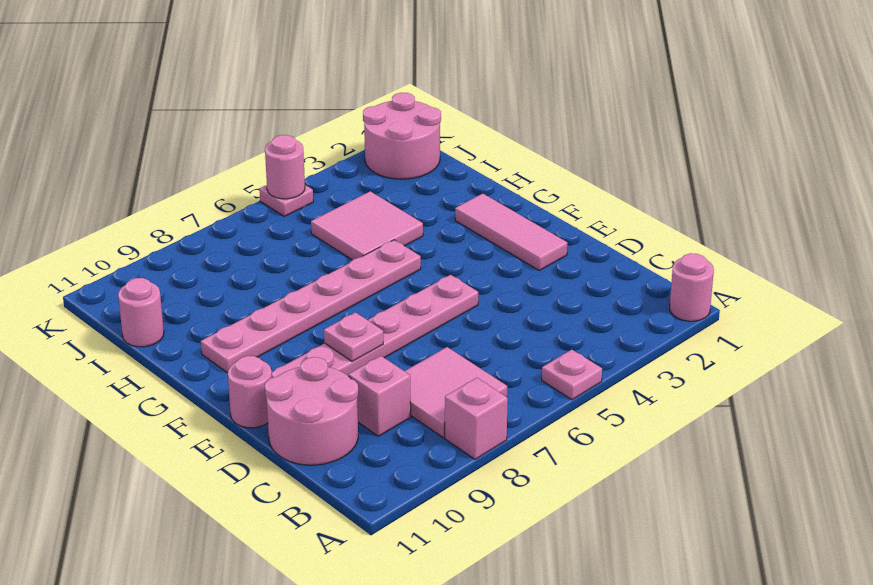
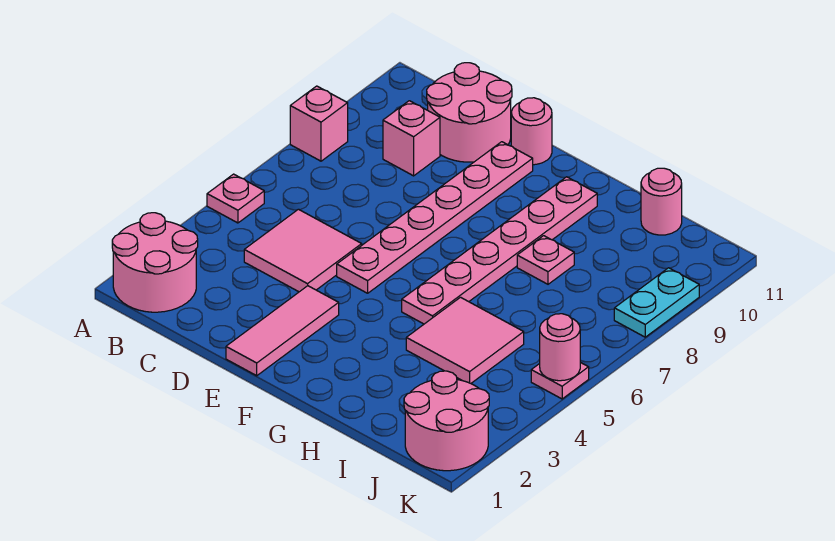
pink 1x1 round brick [670,253,714,321] -> pink 2x2 round brick [112,213,198,312]
pink 2x2 tile [405,347,507,438] -> pink 2x2 tile moved to [244,209,362,292]
pink 1x3 tile [455,194,567,270] -> pink 1x3 tile turned to [226,286,339,376]
pink 1x1 plate [324,312,383,361] -> pink 1x1 plate moved to [517,236,574,284]
none -> cyan 1x2 plate [614,268,699,337]

